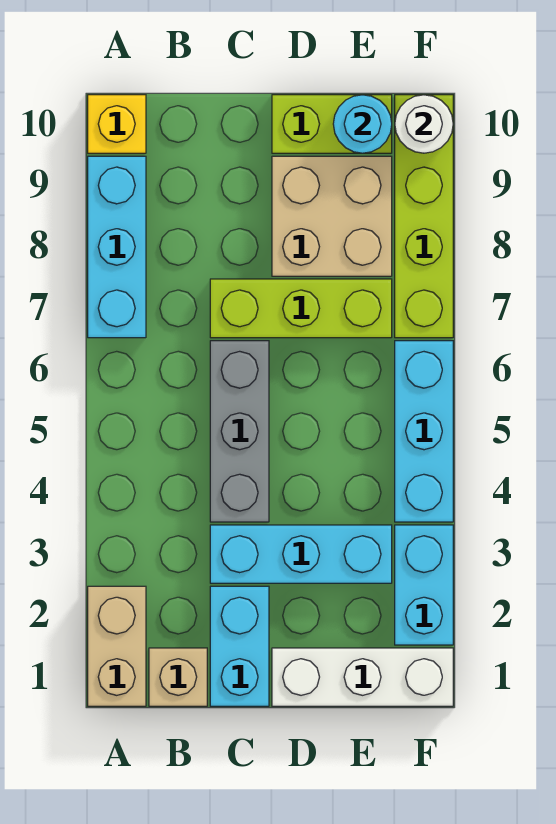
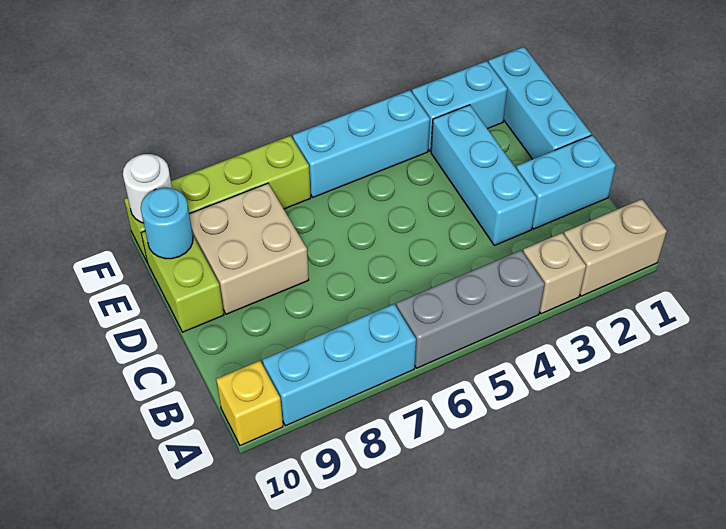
tan 1x1 brick [149,648,207,706] -> tan 1x1 brick moved to [523,233,586,314]
grey 1x3 brick [210,341,269,522] -> grey 1x3 brick moved to [396,250,545,368]
lime 1x3 brick [210,279,392,338] -> none
white 1x3 brick [272,648,453,706] -> cyan 1x3 brick [488,47,591,159]

